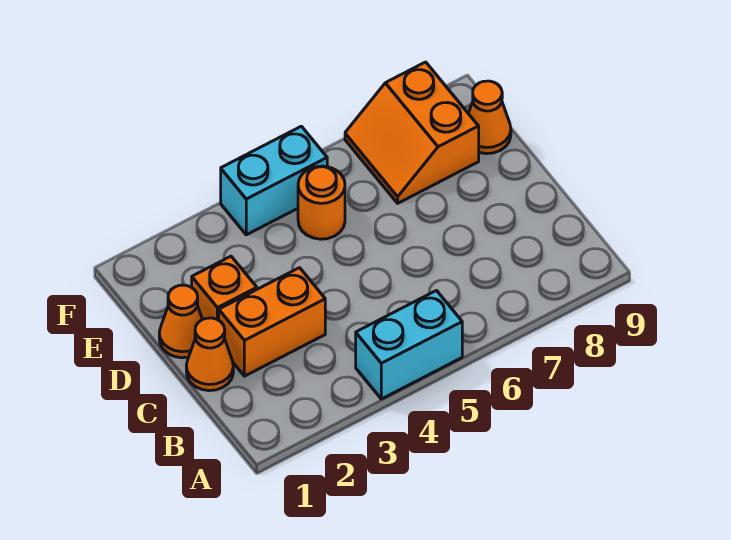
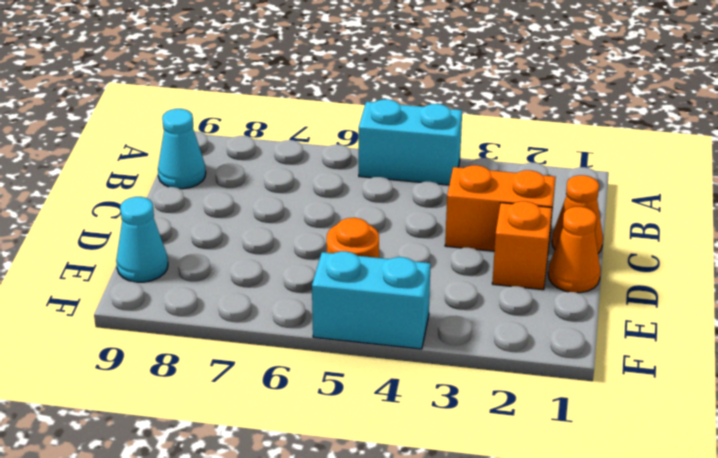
none -> cyan 1x1 cone [158,109,206,189]
orange 2x2 slope [345,62,479,203] -> none
orange 1x1 cone [468,81,511,154] -> cyan 1x1 cone [116,197,168,282]

